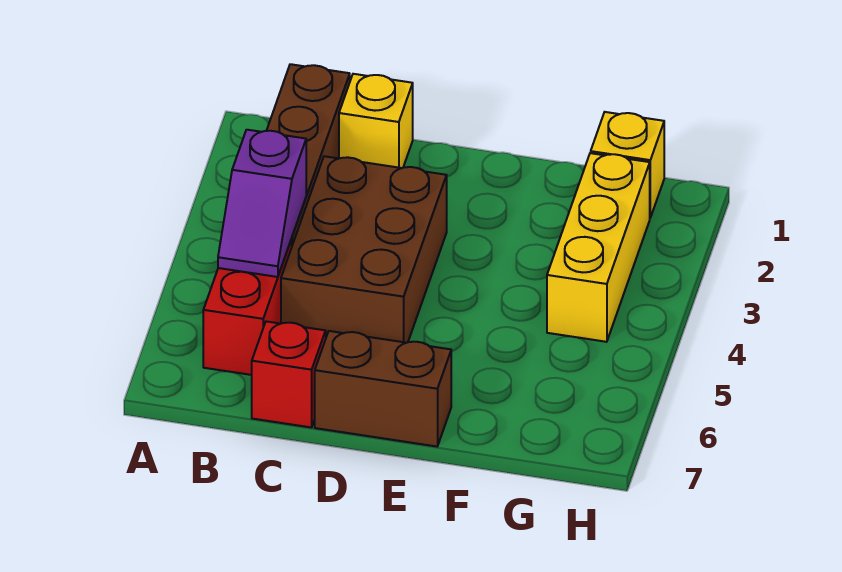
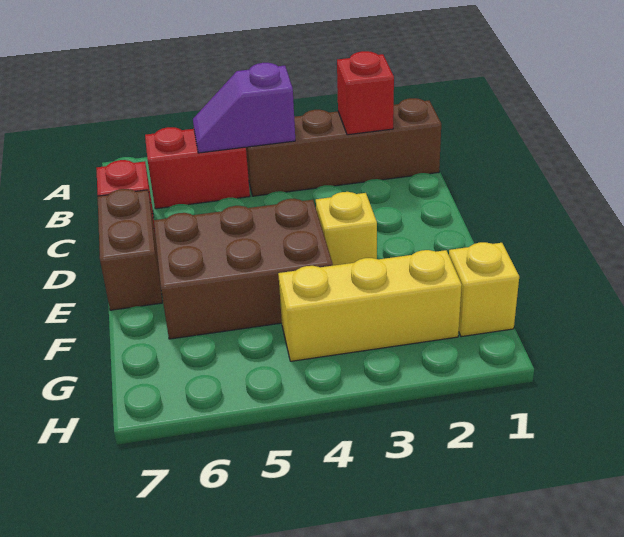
none -> red 1x1 brick [337,51,394,135]
yellow 1x1 brick [339,74,413,168] -> yellow 1x1 brick moved to [316,192,377,266]
brown 2x3 brick [281,156,447,343] -> brown 2x3 brick moved to [154,199,333,339]

